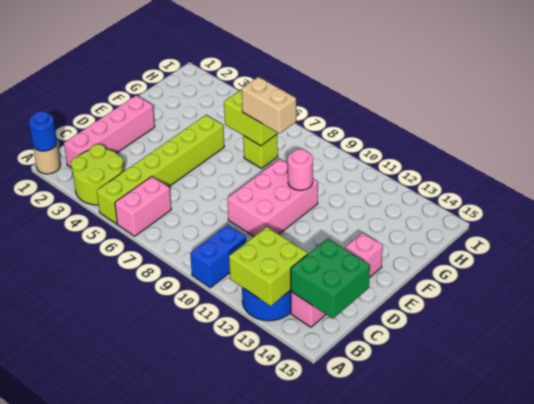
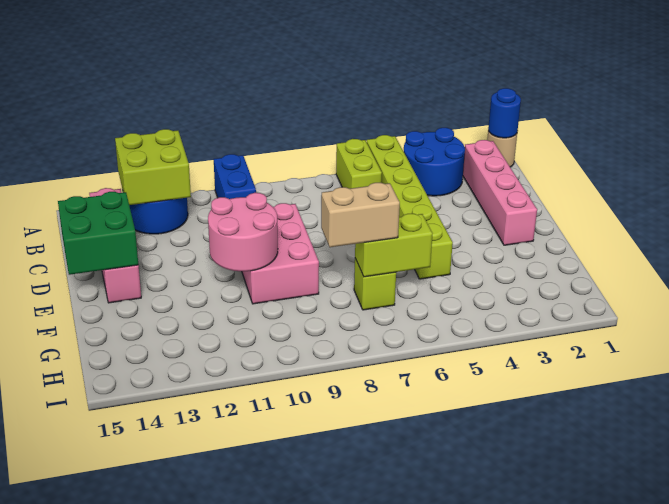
lime 2x2 round brick [71,144,124,205] -> blue 2x2 round brick [404,128,465,196]
pink 1x2 brick [115,176,171,236] -> lime 1x2 brick [336,139,382,189]
green 2x2 brick [291,238,370,319] -> green 2x2 brick moved to [58,192,138,275]
pink 1x1 round brick [288,149,313,190] -> pink 2x2 round brick [208,193,278,271]

